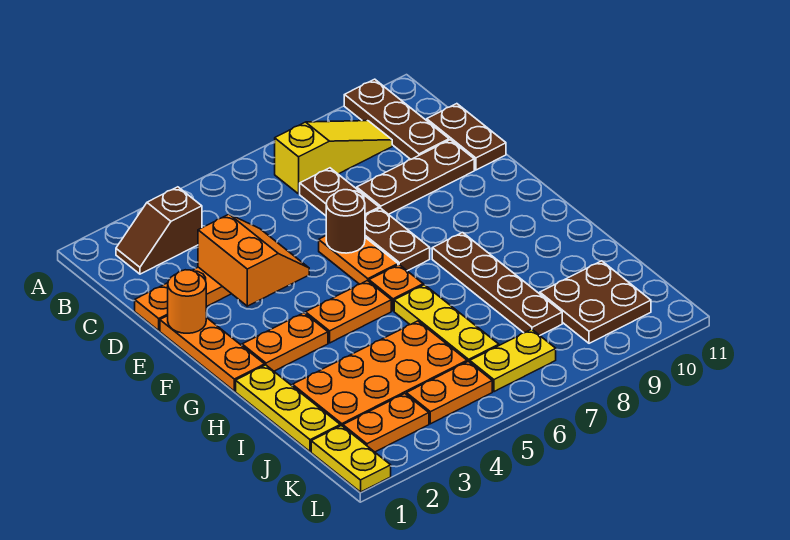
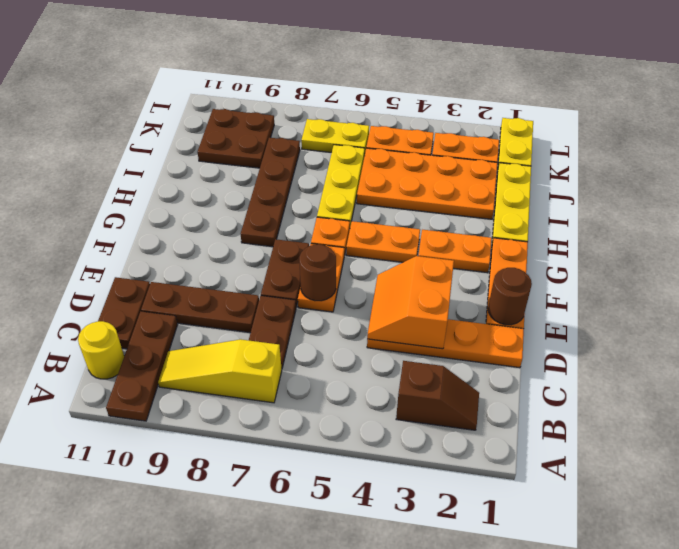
none -> yellow 1x1 round brick [78,321,124,379]
orange 1x1 round brick [168,270,206,333] -> brown 1x1 round brick [488,268,532,325]

